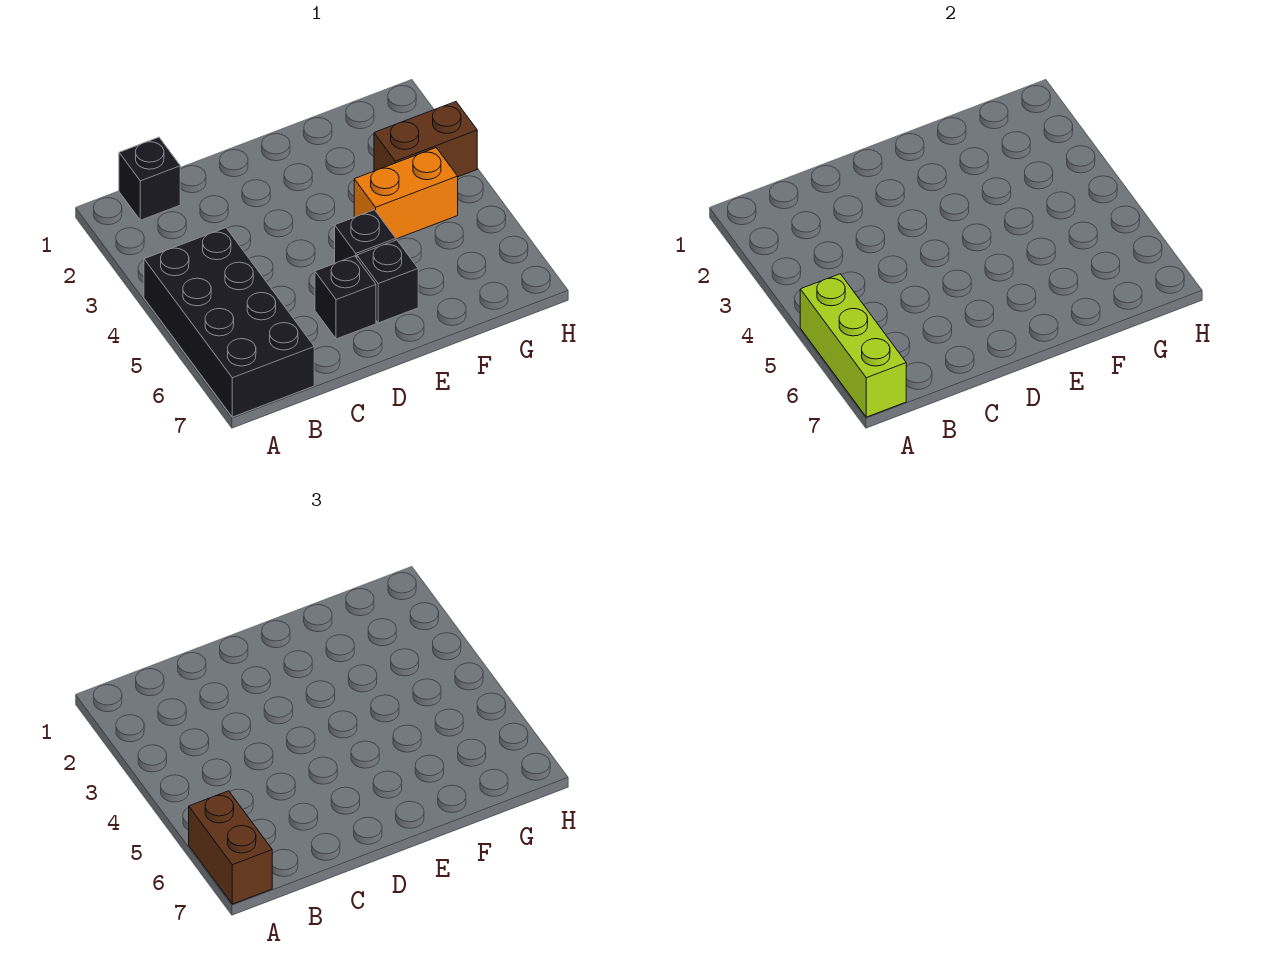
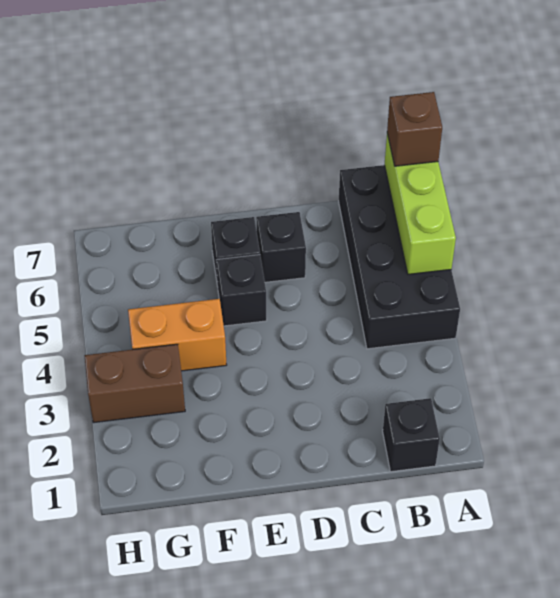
brown 1x2 brick [189,791,272,904] -> brown 1x1 brick [387,92,442,166]

